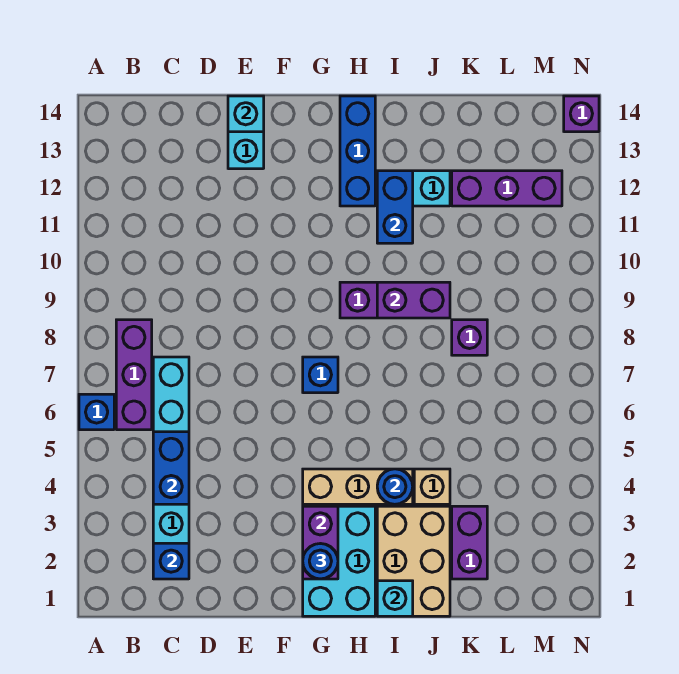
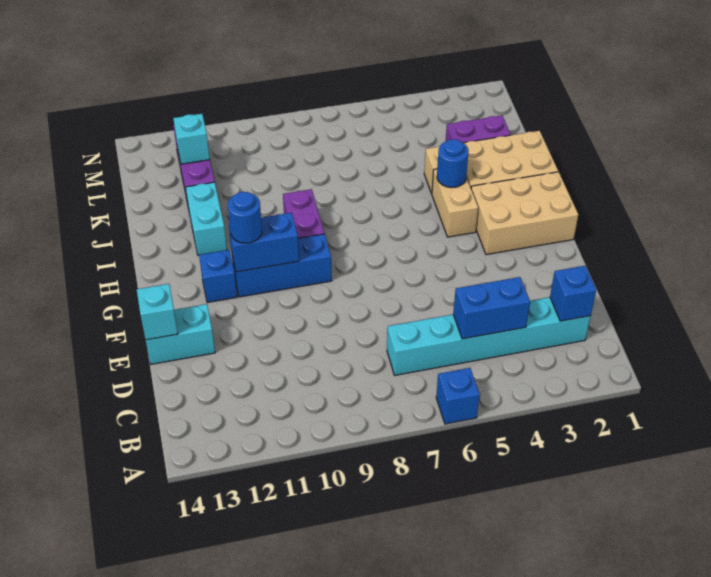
purple 1x3 brick [116,320,152,430] -> none
cyan 2x3 brick [303,506,375,616] -> tan 2x3 brick [471,172,578,255]
purple 1x2 brick [303,506,338,579] -> none
blue 1x1 round brick [303,544,338,579] -> blue 1x1 round brick moved to [228,192,262,243]
tan 1x3 brick [303,469,413,504] -> tan 1x2 brick [432,169,478,237]
blue 1x1 brick [303,357,338,393] -> blue 1x1 brick moved to [199,250,237,303]
blue 1x3 brick [340,96,375,206] -> blue 1x3 brick moved to [231,234,332,297]
cyan 1x1 brick [377,581,413,616] -> cyan 1x1 brick moved to [173,114,210,164]
purple 1x2 brick [377,282,450,318] -> none
blue 1x2 brick [377,171,413,243] -> blue 1x2 brick moved to [228,213,299,272]
purple 1x1 brick [452,320,487,355] -> none
purple 1x1 brick [564,96,599,132] -> none

